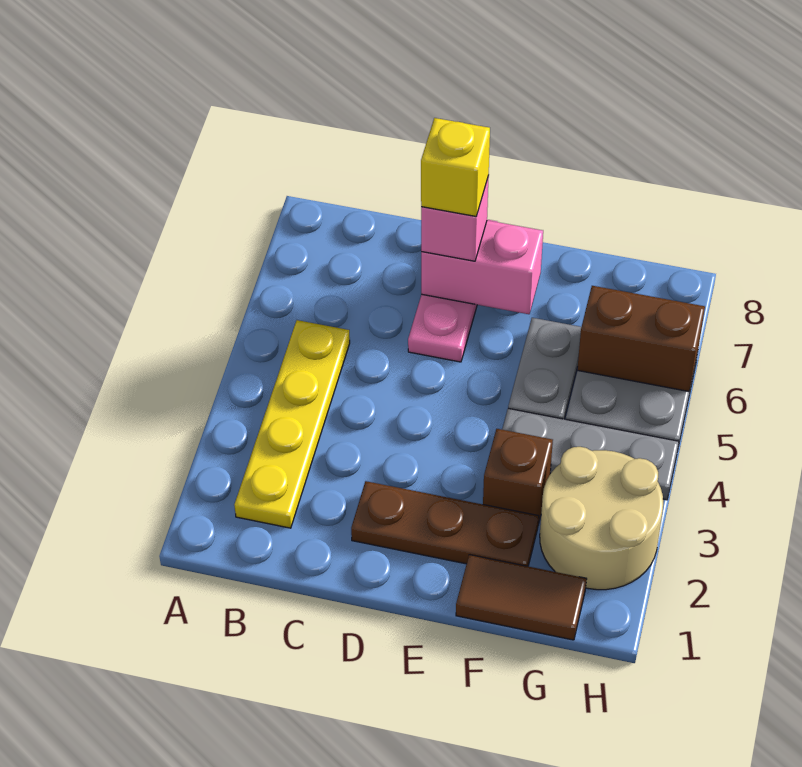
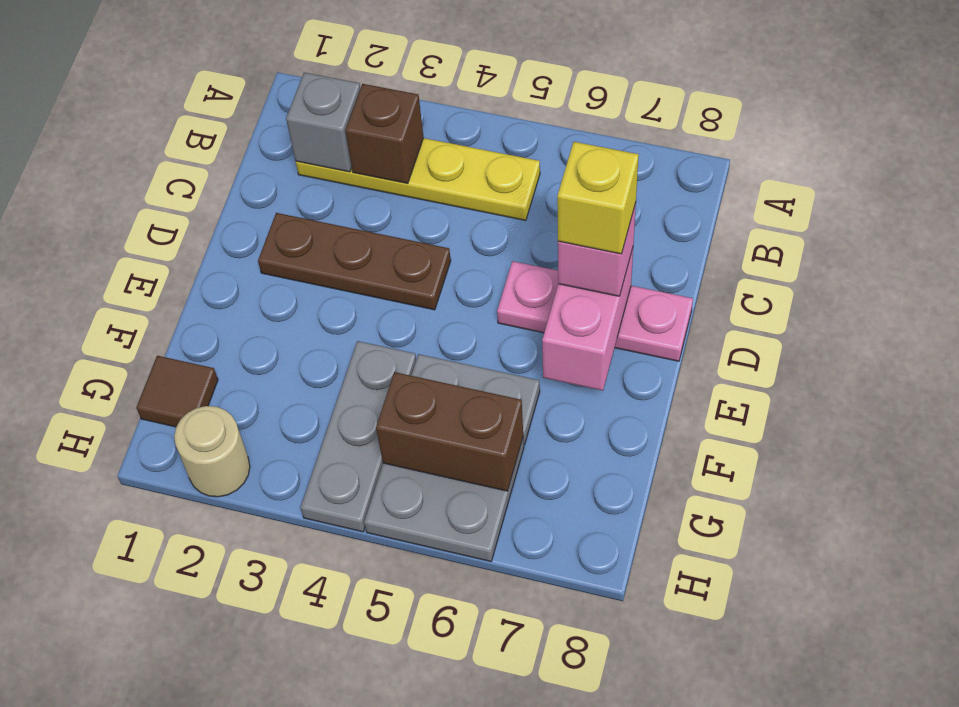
none -> grey 1x1 brick [286,73,360,172]
brown 1x3 plate [351,481,539,566] -> brown 1x3 plate turned to [258,213,451,310]
brown 1x2 tile [456,555,586,640] -> brown 1x1 tile [136,356,218,427]
brown 1x1 brick [483,429,553,525] -> brown 1x1 brick moved to [345,84,424,183]
tan 2x2 round brick [540,447,663,590] -> tan 1x1 round brick [174,406,250,497]
brown 1x2 brick [577,286,705,391] -> brown 1x2 brick turned to [376,372,523,491]

